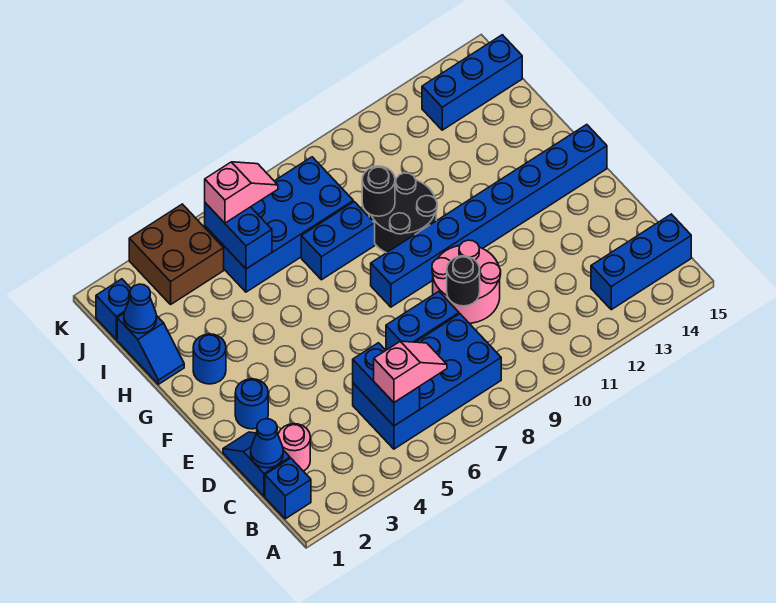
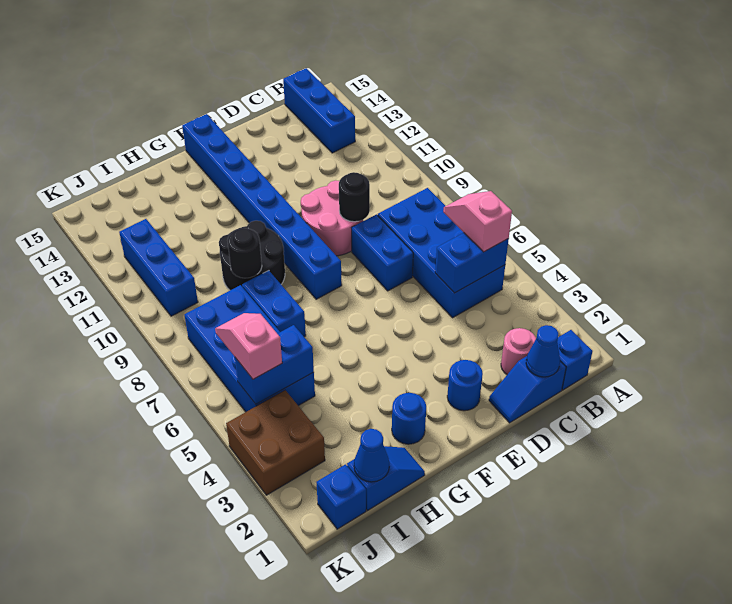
blue 1x3 brick [422,35,522,130] -> blue 1x3 brick moved to [119,219,198,316]

